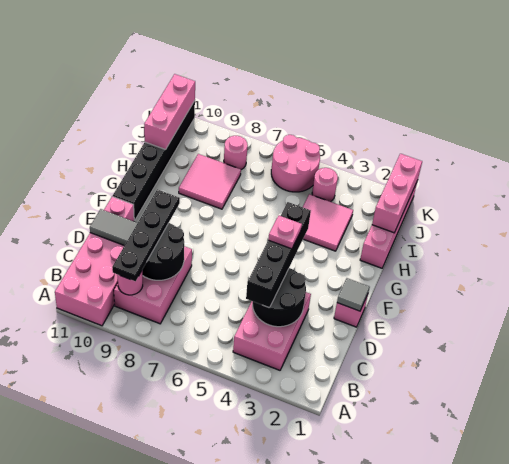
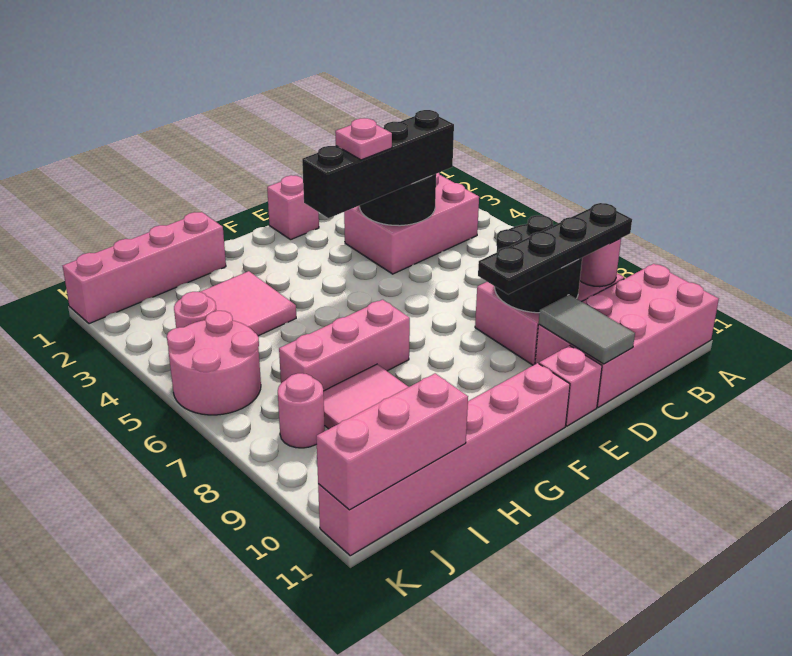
grey 1x1 tile [337,278,370,311] -> none
black 1x6 brick [113,101,195,220] -> pink 1x6 brick [318,363,570,556]
pink 1x3 brick [372,154,422,233] -> pink 1x3 brick moved to [279,300,410,391]

